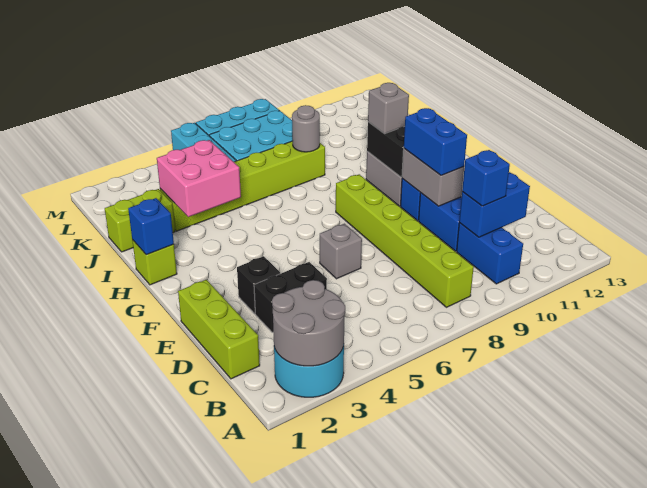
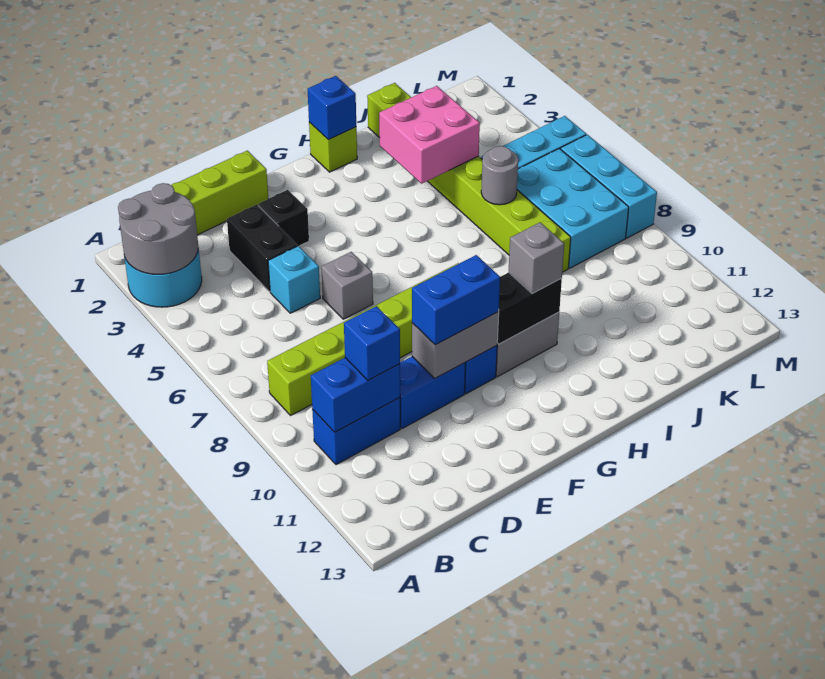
blue 1x2 brick [459,172,530,237] -> blue 1x2 brick turned to [311,358,400,432]
none -> cyan 1x1 brick [268,246,320,313]
grey 1x1 round brick [292,105,320,152] -> grey 1x1 round brick moved to [481,146,518,205]

